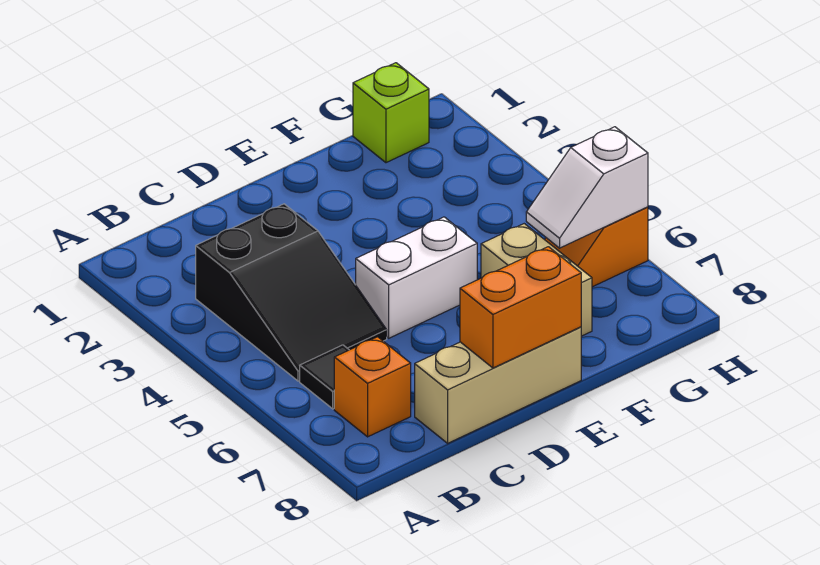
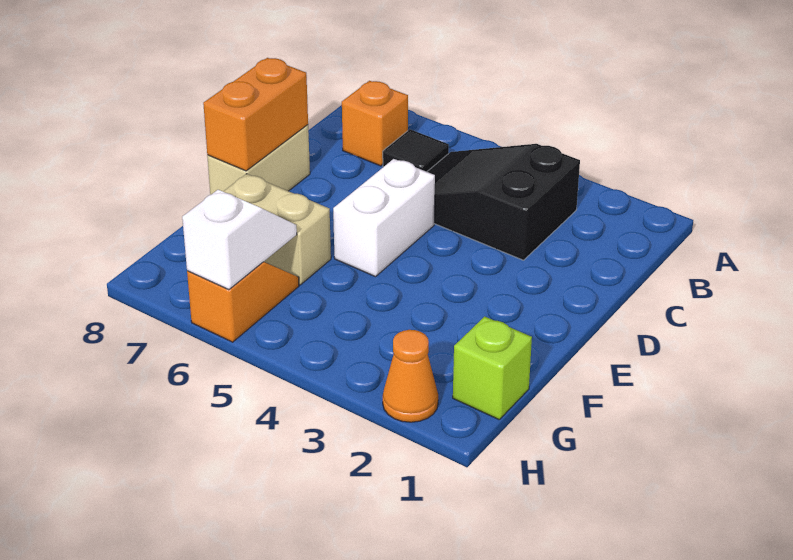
tan 1x3 brick [415,327,581,443] -> tan 1x2 brick [207,125,310,195]
none -> orange 1x1 cone [383,330,438,422]

